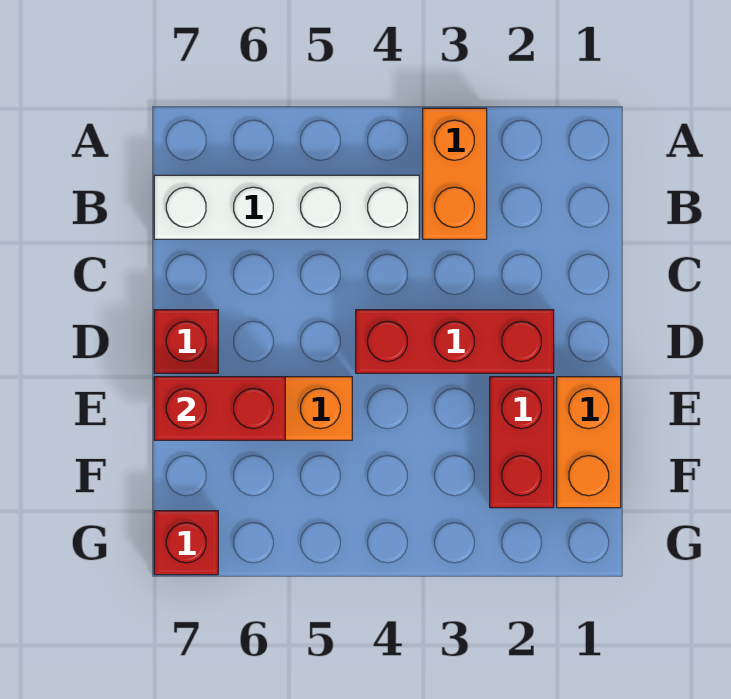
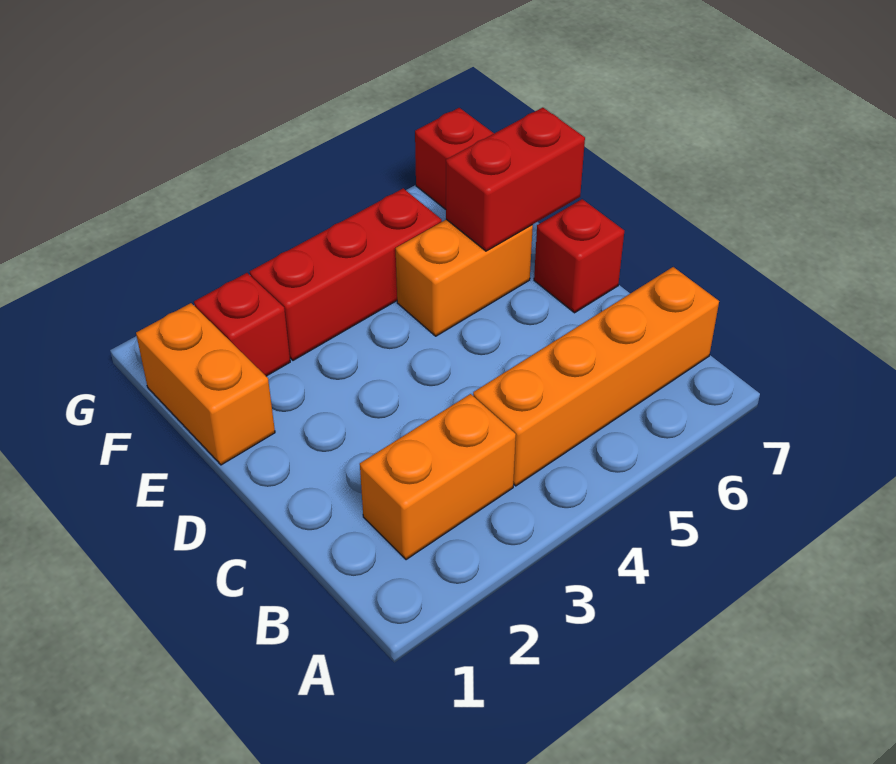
orange 1x2 brick [423,108,487,239] -> orange 1x2 brick turned to [360,394,516,560]
white 1x4 brick [154,175,419,239] -> orange 1x4 brick [473,267,719,486]
red 1x3 brick [356,310,554,373] -> red 1x3 brick moved to [250,189,442,360]
red 1x2 brick [490,377,554,508] -> red 1x1 brick [194,273,290,376]

